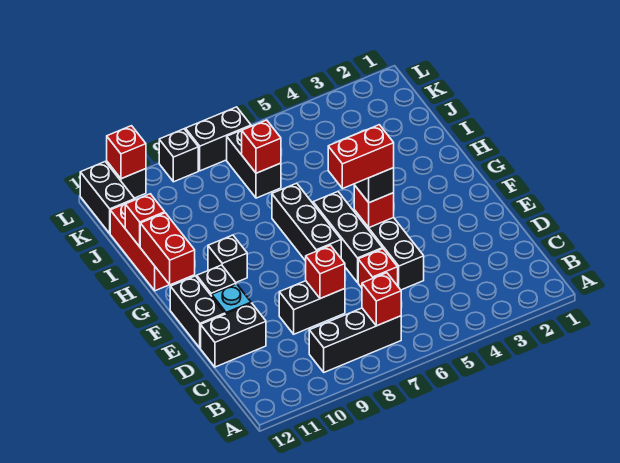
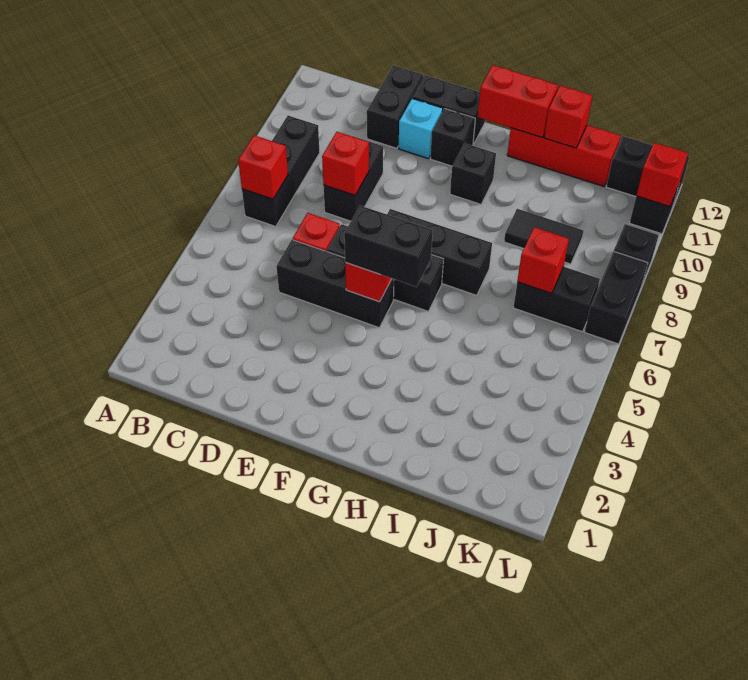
red 1x2 brick [328,125,394,189] -> none
none -> black 1x2 tile [504,209,583,264]

